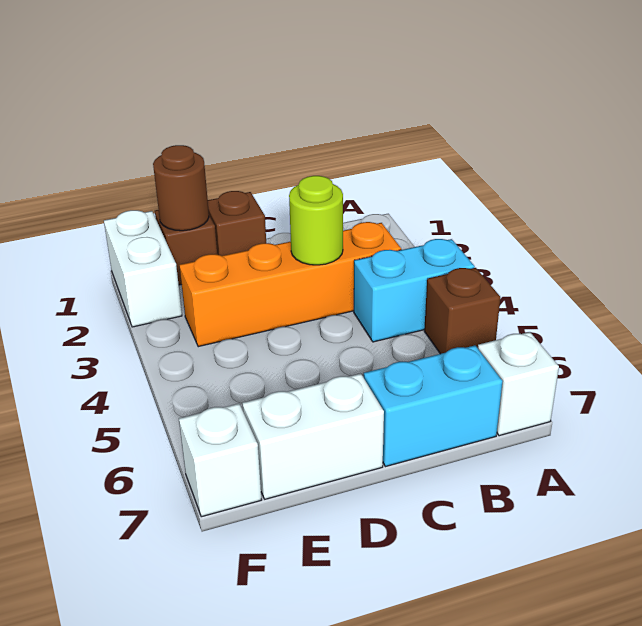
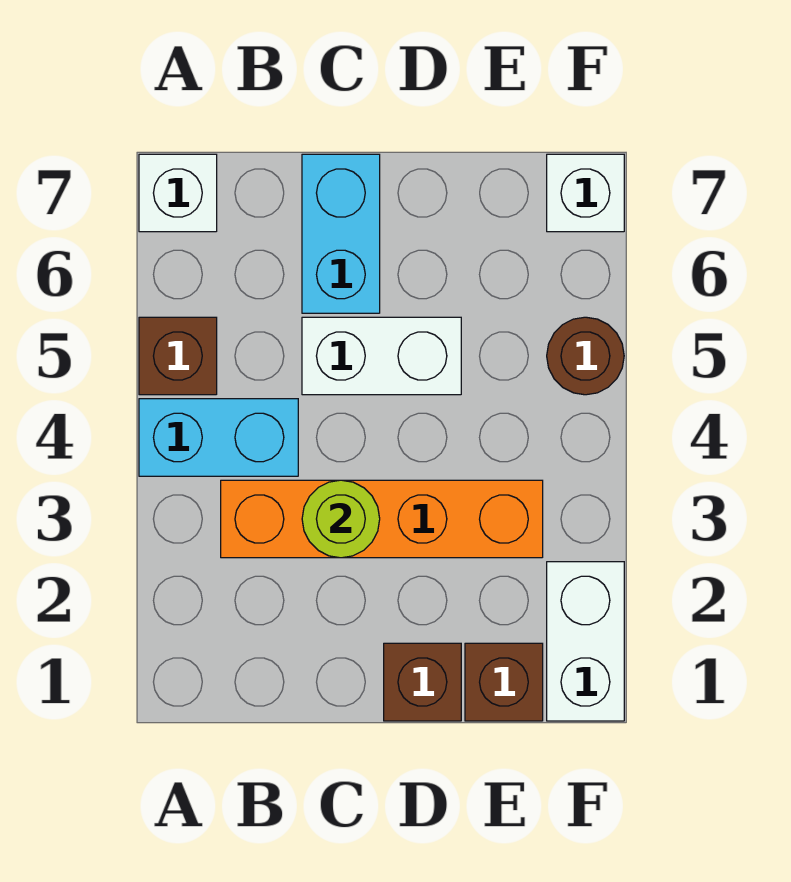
cyan 1x2 brick [364,346,503,467] -> cyan 1x2 brick turned to [302,154,380,313]
white 1x2 brick [242,374,384,499] -> white 1x2 brick moved to [302,317,461,395]
brown 1x1 round brick [153,145,209,231] -> brown 1x1 round brick moved to [547,317,624,395]

